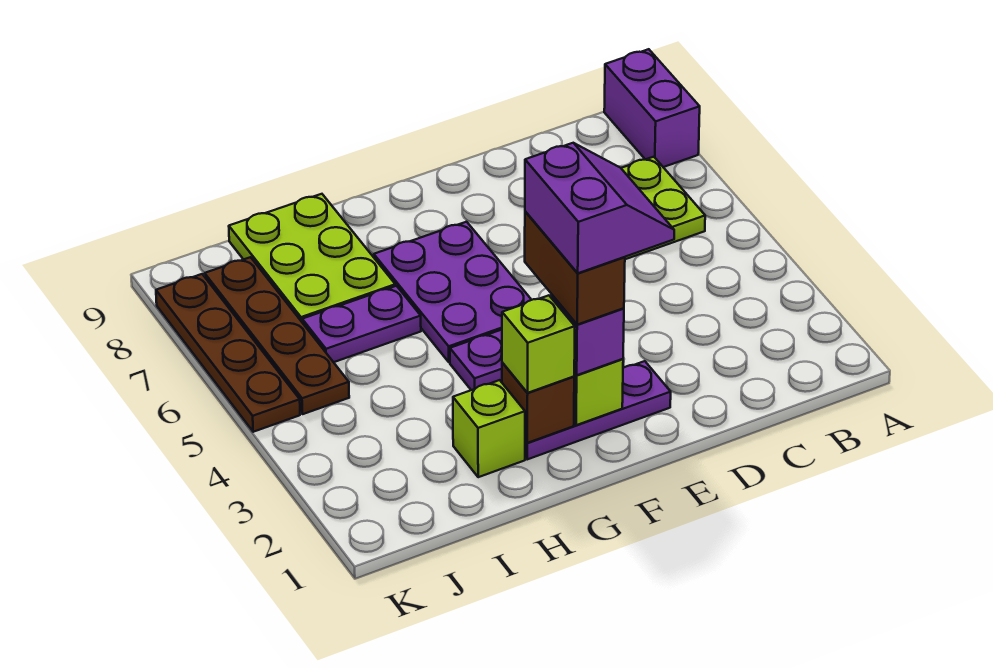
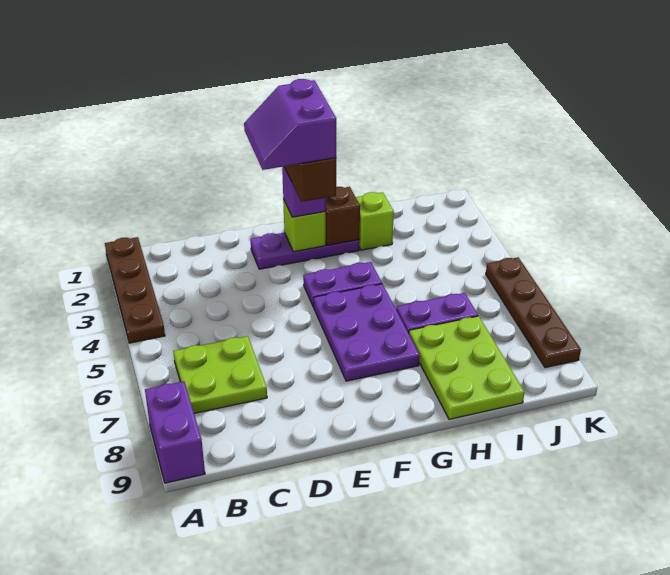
lime 1x1 brick [502,295,575,393] -> none
brown 1x4 plate [205,257,349,414] -> brown 1x4 plate moved to [105,237,165,343]

